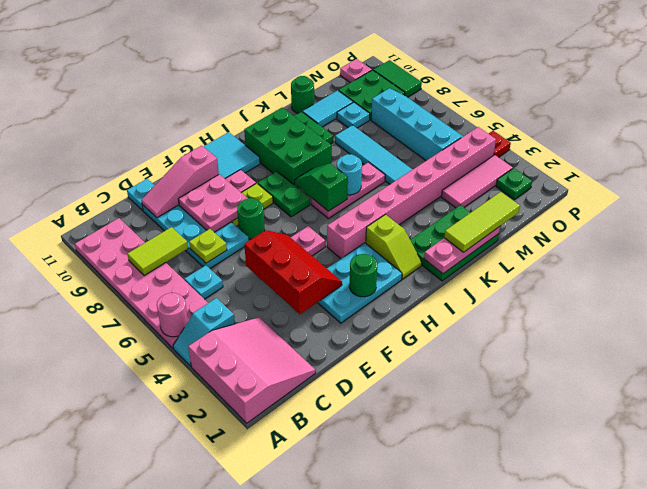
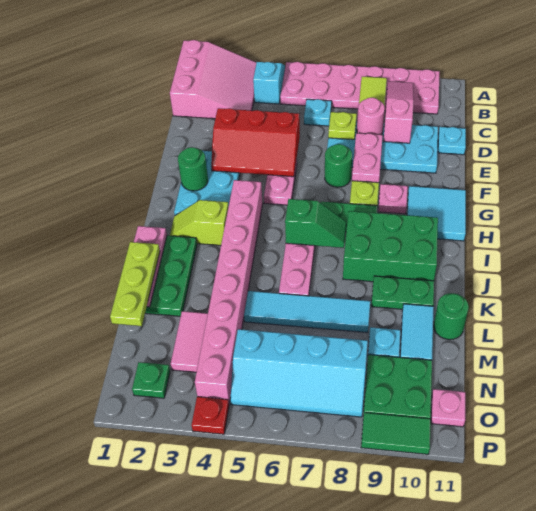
pink 3x3 slope [188,317,316,423] -> pink 3x3 slope turned to [170,40,256,119]
pink 1x1 round brick [157,293,188,337] -> pink 1x1 round brick moved to [357,98,385,135]
pink 1x3 slope [141,146,219,218] -> pink 1x3 slope moved to [383,81,414,143]
pink 2x2 plate [178,174,248,232] -> pink 1x2 plate [352,133,383,183]
cyan 1x1 round brick [337,154,362,195] -> none
lime 1x3 tile [444,192,520,252] -> lime 1x3 plate [110,242,160,326]
pink 1x3 tile [442,155,513,208] -> pink 1x2 tile [171,311,208,372]

